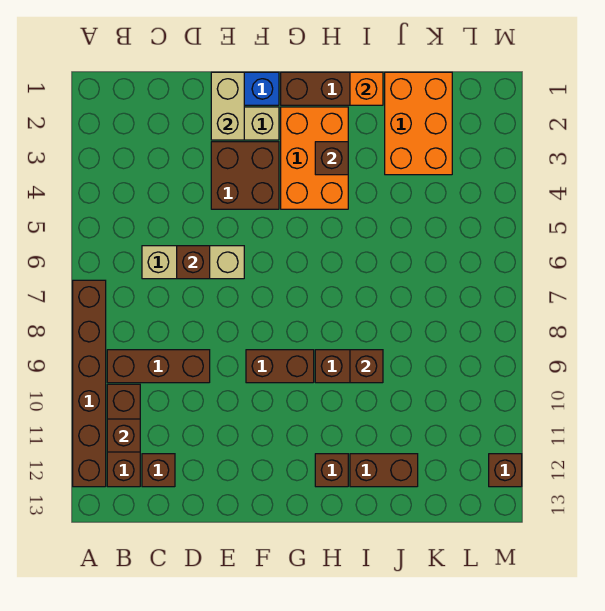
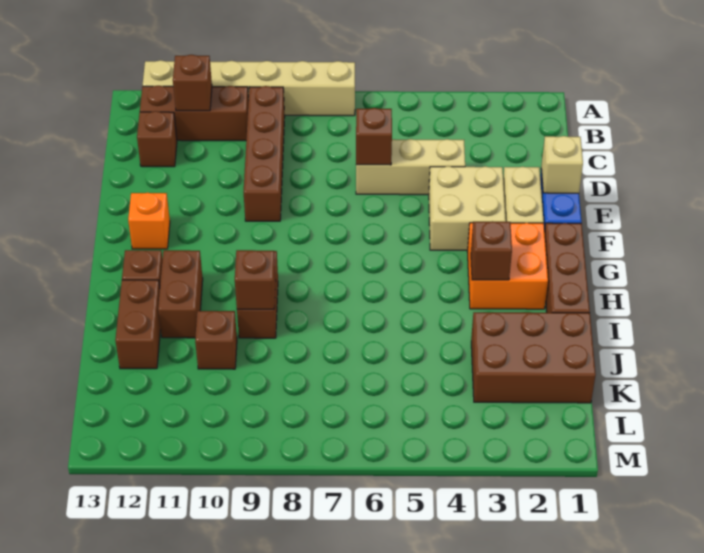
brown 1x6 brick [73,280,106,487] -> tan 1x6 brick [143,60,355,116]
brown 1x3 brick [107,350,210,383] -> brown 1x4 brick [244,86,285,221]
tan 1x3 brick [142,246,244,279] -> tan 1x3 brick turned to [356,139,465,195]
tan 1x2 brick [211,72,244,140] -> tan 1x1 brick [541,136,583,193]
brown 2x2 brick [211,142,279,209] -> tan 2x2 brick [429,166,506,250]
brown 1x2 brick [246,350,314,383] -> brown 1x2 brick moved to [158,250,203,338]
orange 2x3 brick [281,107,348,209] -> orange 2x2 brick [467,223,548,309]
orange 1x1 brick [350,72,383,105] -> orange 1x1 brick moved to [128,193,170,249]
orange 2x3 brick [385,72,452,175] -> brown 2x3 brick [471,312,596,403]
brown 1x1 brick [489,454,522,487] -> brown 1x1 brick moved to [195,311,237,369]

